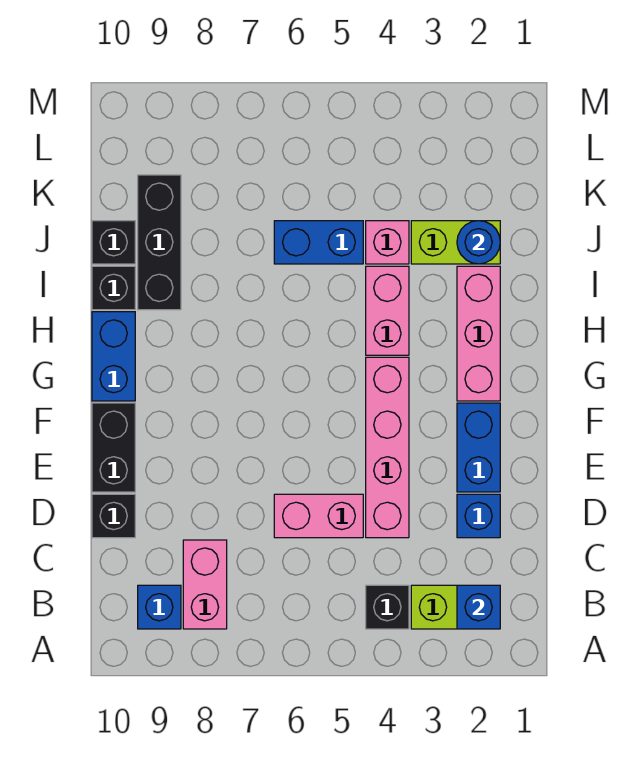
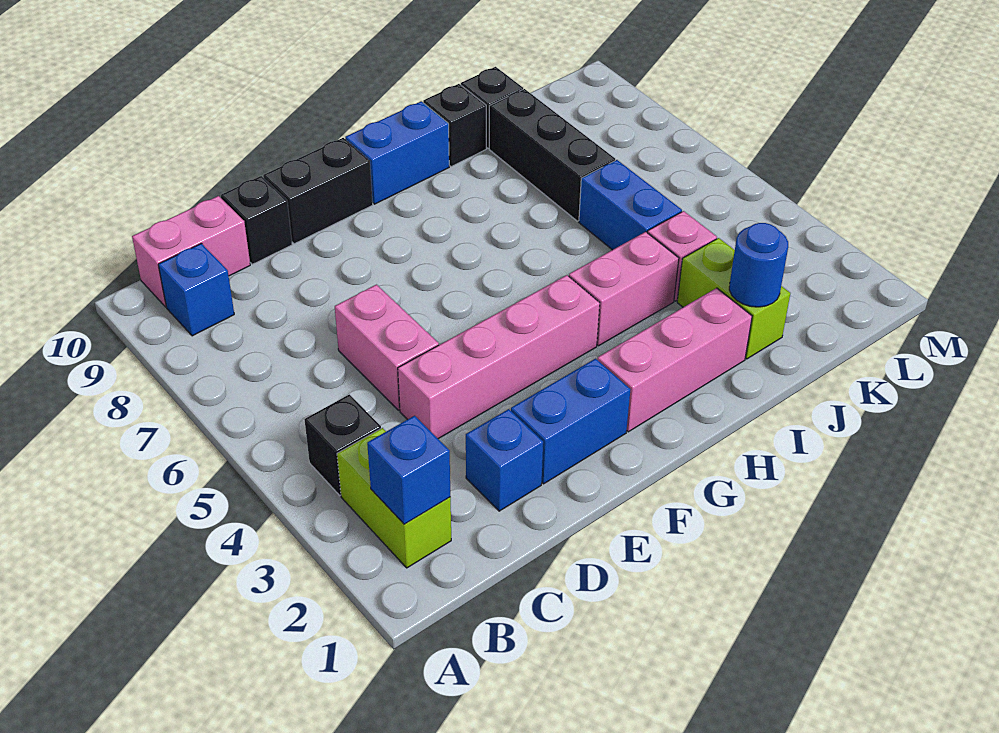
pink 1x2 brick [183,540,227,629] -> pink 1x2 brick moved to [132,196,250,307]
black 1x3 brick [138,175,181,310] -> black 1x3 brick turned to [489,89,615,221]

